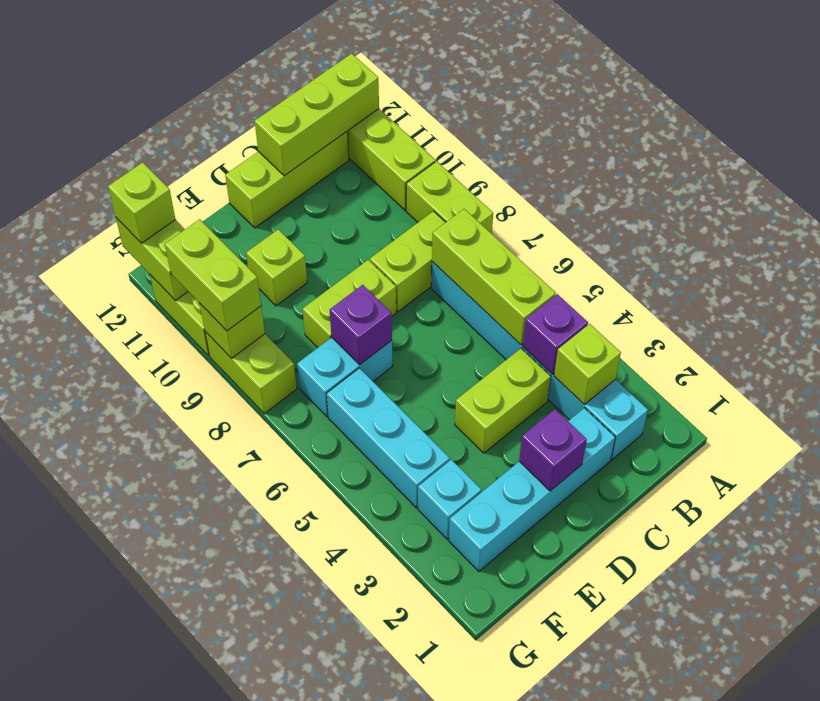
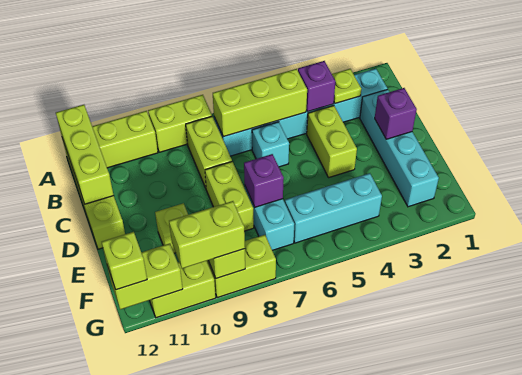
lime 1x1 brick [554,324,621,404] -> lime 1x1 plate [332,69,361,104]
cyan 1x1 brick [418,460,481,539] -> cyan 1x1 brick moved to [252,122,289,167]

